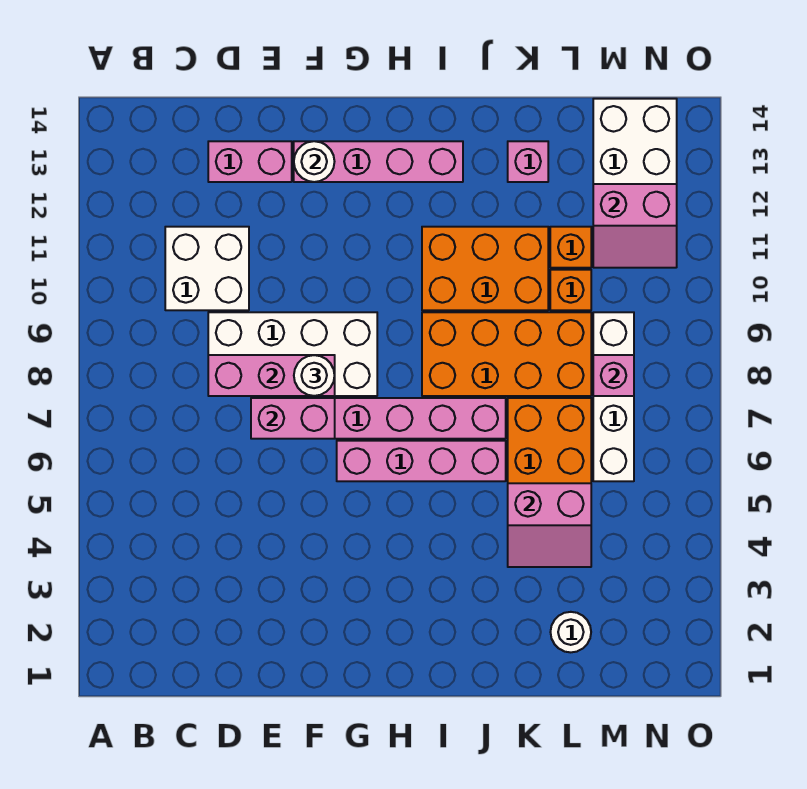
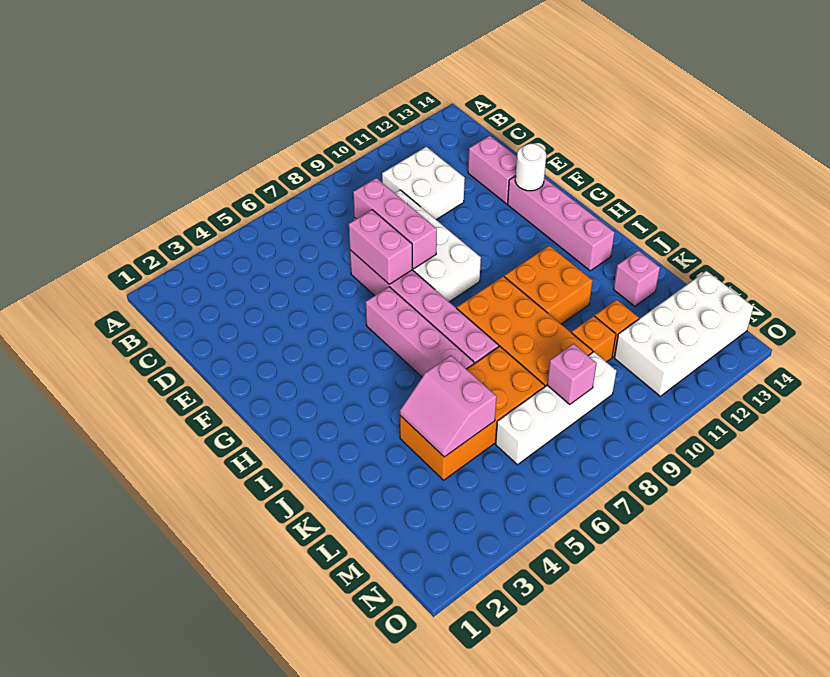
white 1x1 round brick [294,355,335,396] -> none
orange 2x3 brick [422,227,548,310] -> orange 2x2 brick [504,246,593,324]
white 1x1 round brick [551,612,591,652] -> none
pink 2x2 slope [593,184,677,268] -> none

